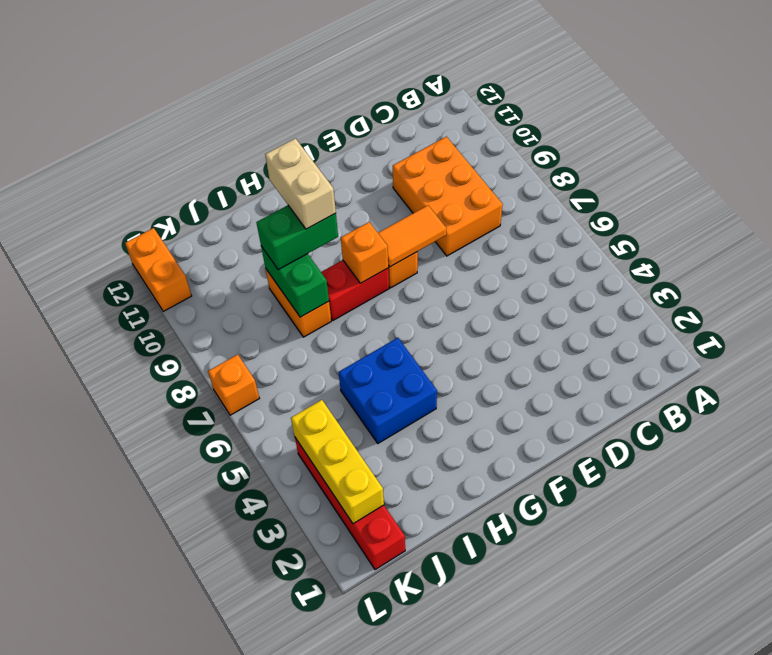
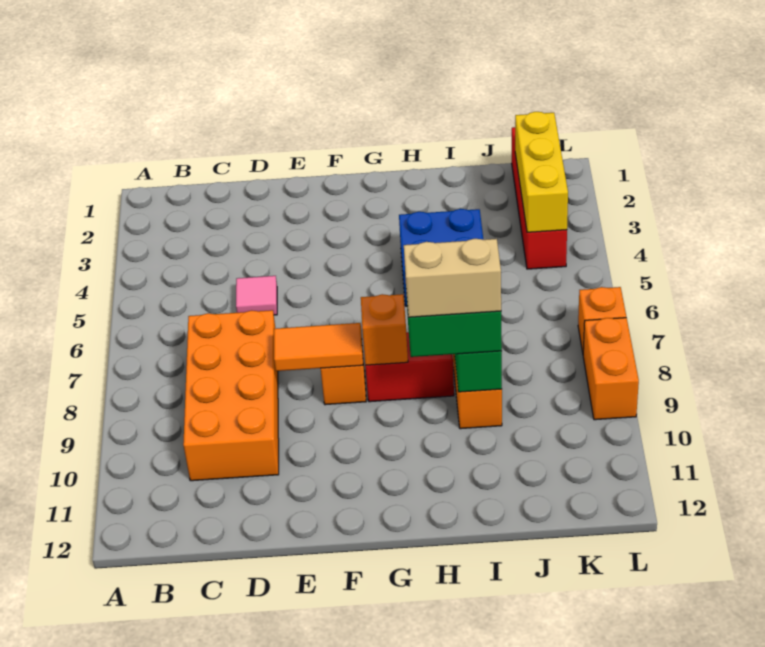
orange 2x3 brick [393,137,503,256] -> orange 2x4 brick [183,310,279,481]
none -> pink 1x1 tile [236,276,277,315]
tan 1x2 brick [265,138,336,229] -> tan 1x2 brick turned to [404,239,501,317]
orange 1x2 brick [125,228,192,311] -> orange 1x2 brick moved to [583,318,639,420]

